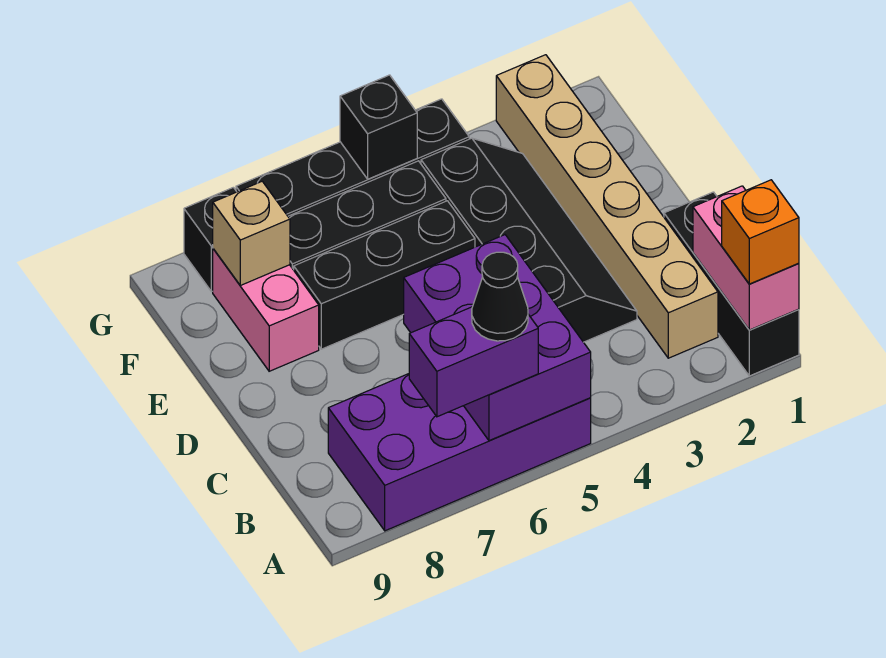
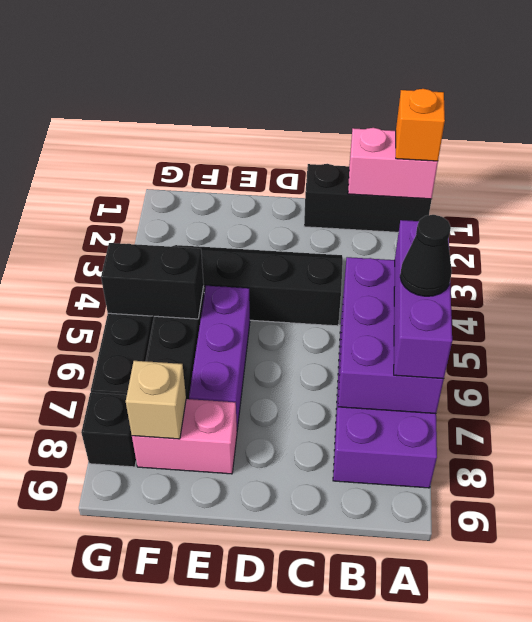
purple 2x3 brick [404,235,591,441] -> purple 2x3 brick turned to [338,257,444,414]
purple 1x2 brick [409,307,538,417] -> purple 1x3 brick [394,220,452,379]
tan 1x6 brick [496,55,718,358] -> none
black 1x3 brick [294,201,475,349] -> purple 1x3 brick [189,286,250,430]
black 1x1 brick [340,75,417,179] -> black 1x2 brick [101,243,204,319]

